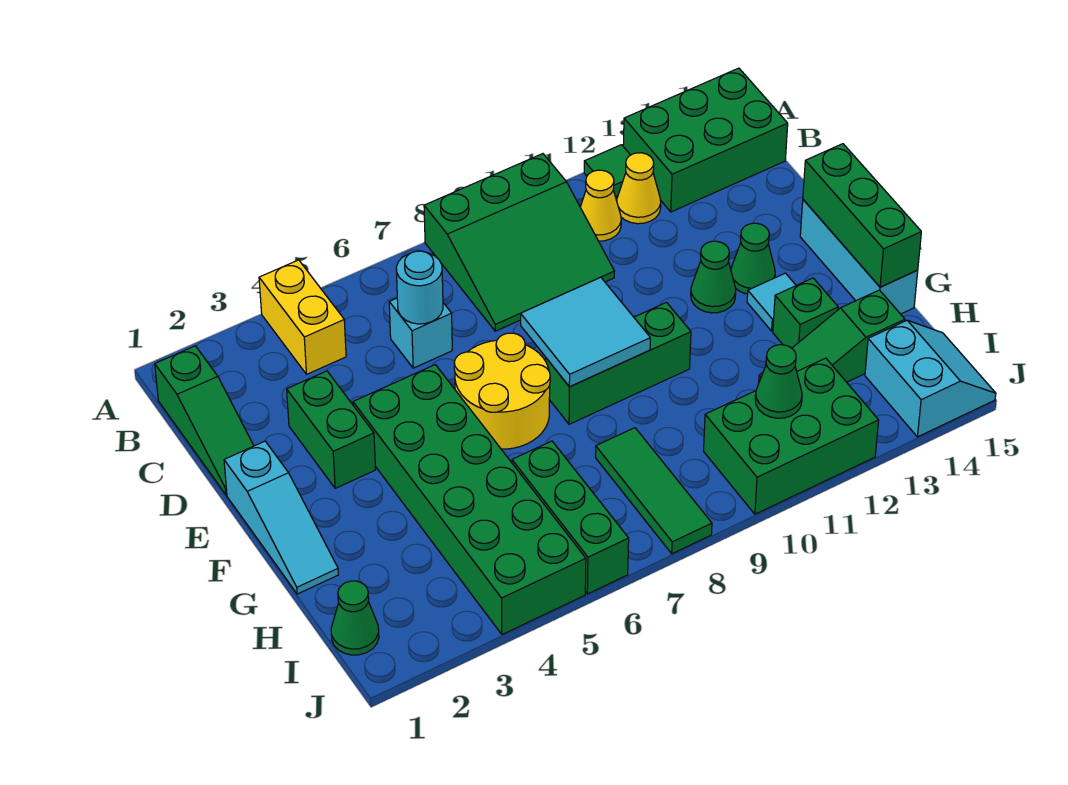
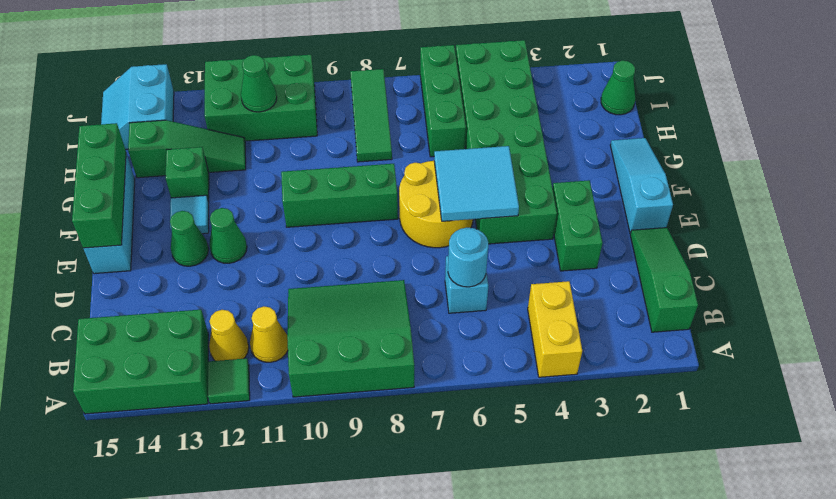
cyan 2x2 tile [521,277,650,387] -> cyan 2x2 tile moved to [434,146,519,221]

